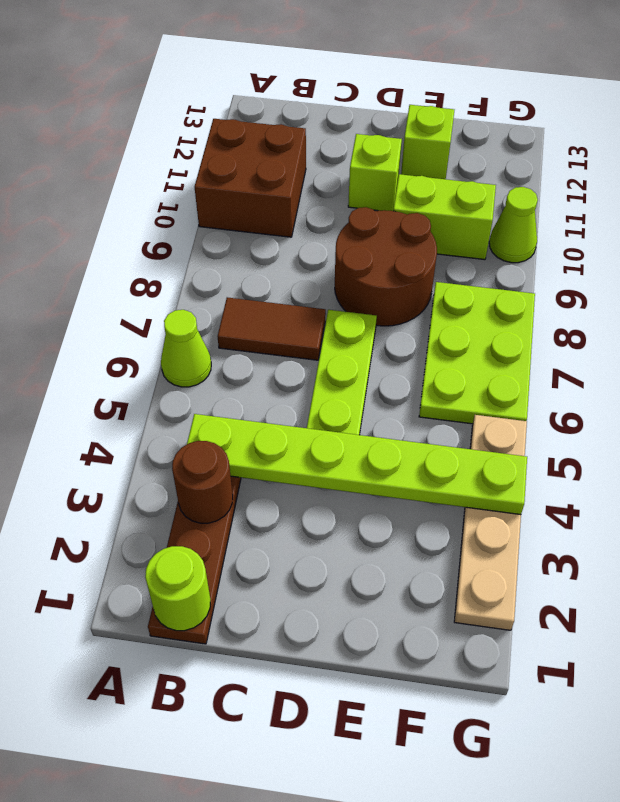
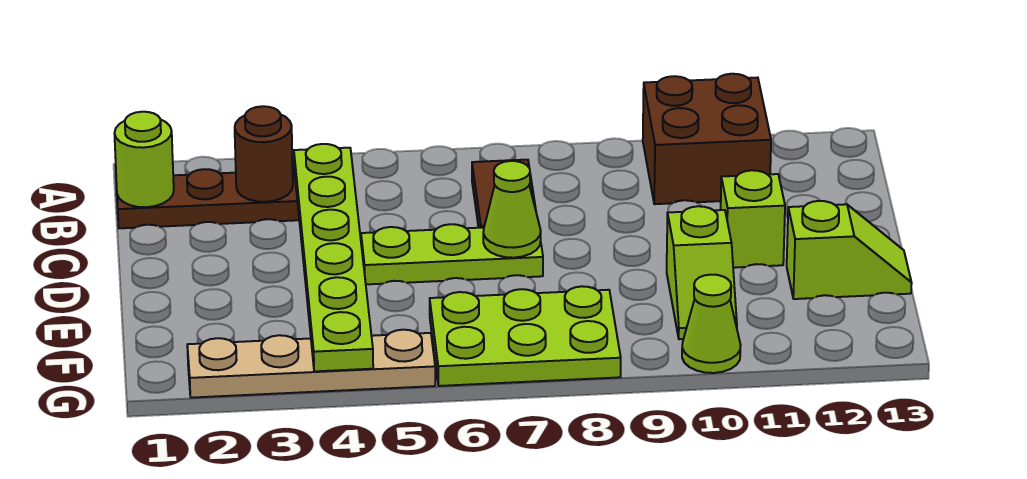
lime 1x1 cone [161,310,211,387] -> lime 1x1 cone moved to [483,161,541,258]
brown 2x2 round brick [335,207,437,326] -> none
lime 1x2 brick [393,174,496,260] -> lime 1x2 slope [667,206,737,339]

